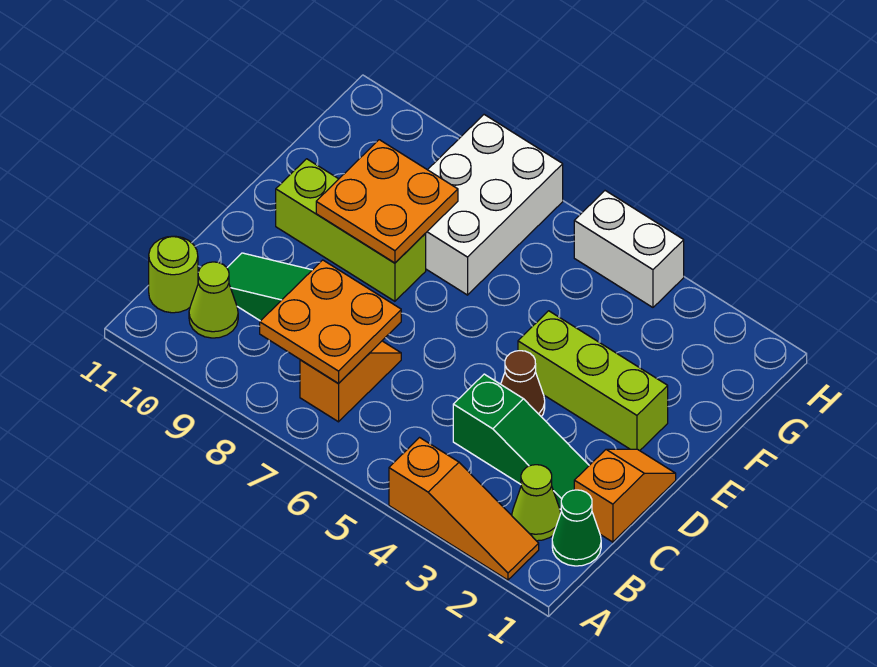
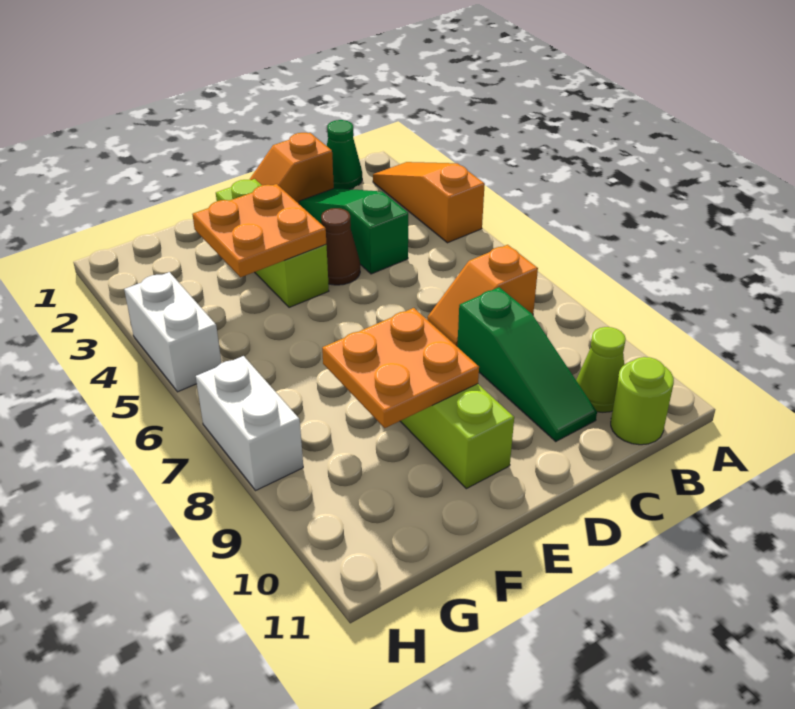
lime 1x1 cone [512,465,561,541] -> none
orange 2x2 plate [260,260,401,384] -> orange 2x2 plate moved to [192,184,326,277]
white 2x3 brick [426,115,563,295] -> white 1x2 brick [196,356,303,490]

